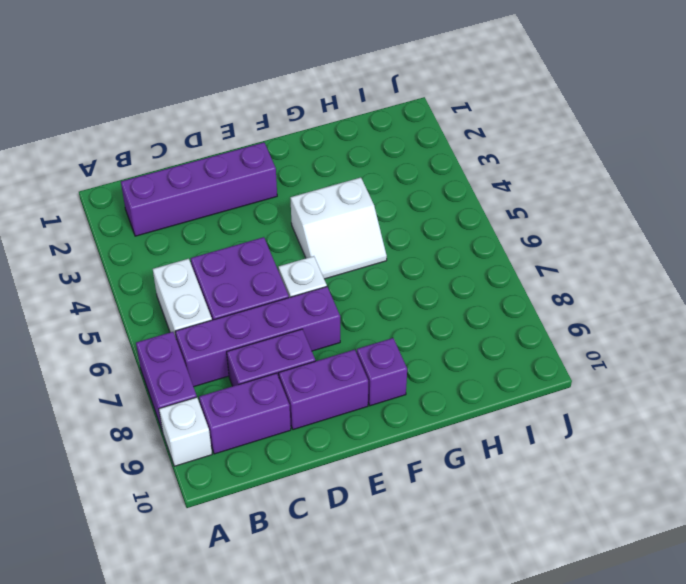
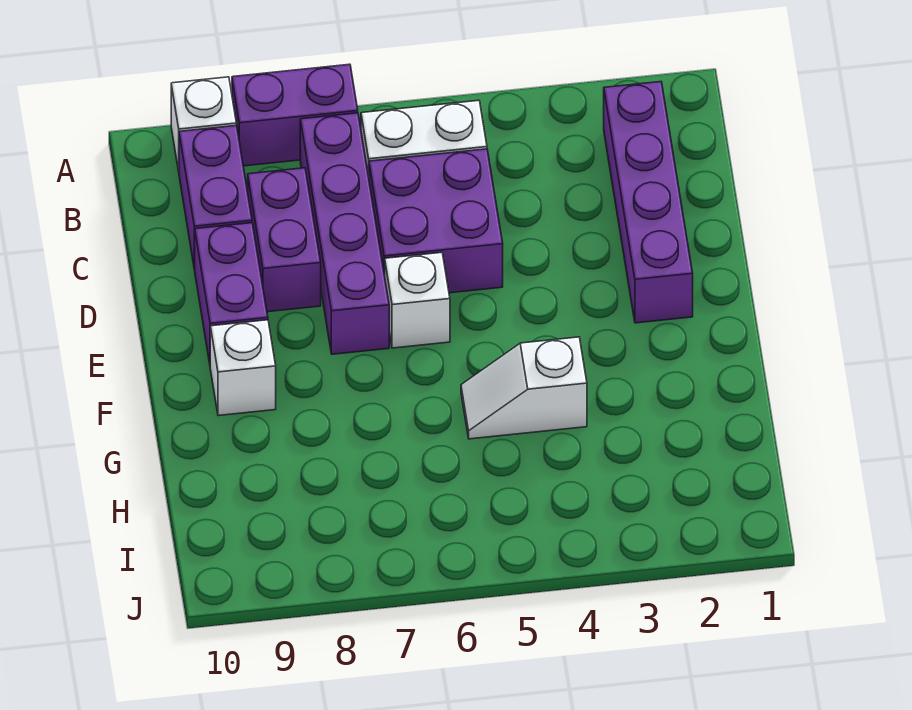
white 2x2 slope [290,178,387,279] -> white 1x2 slope [461,337,587,439]
purple 1x1 brick [357,338,407,406] -> white 1x1 brick [210,320,276,416]

